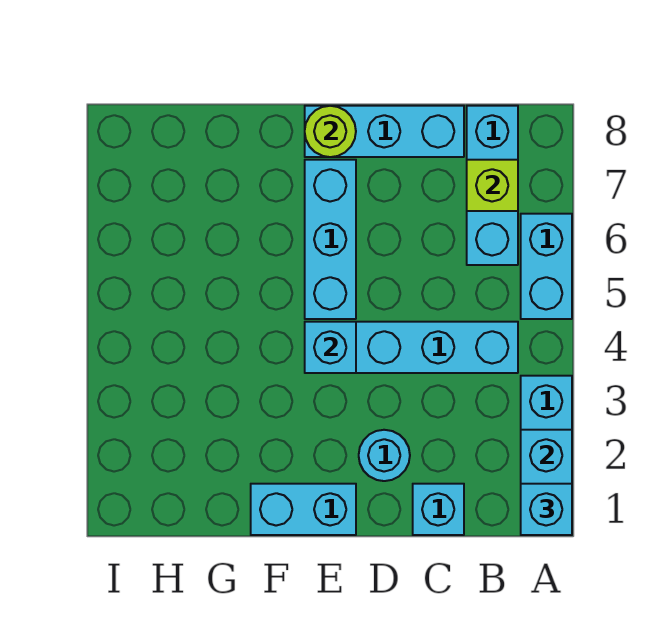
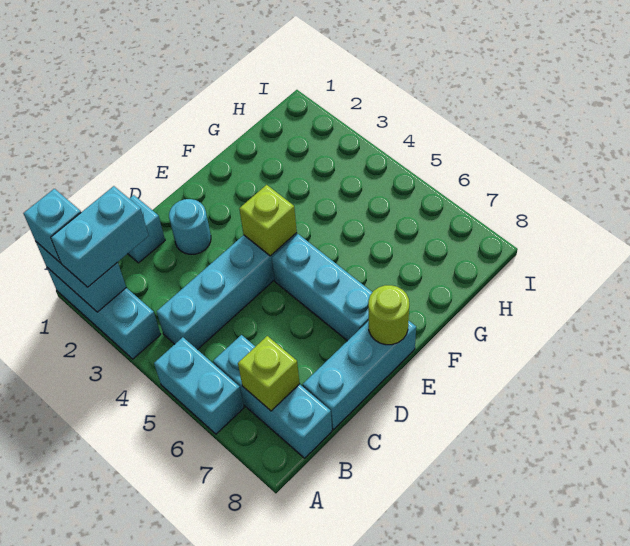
cyan 1x2 brick [251,484,356,535] -> cyan 1x2 brick moved to [51,186,149,287]
cyan 1x1 brick [305,322,356,373] -> lime 1x1 brick [239,185,297,256]

